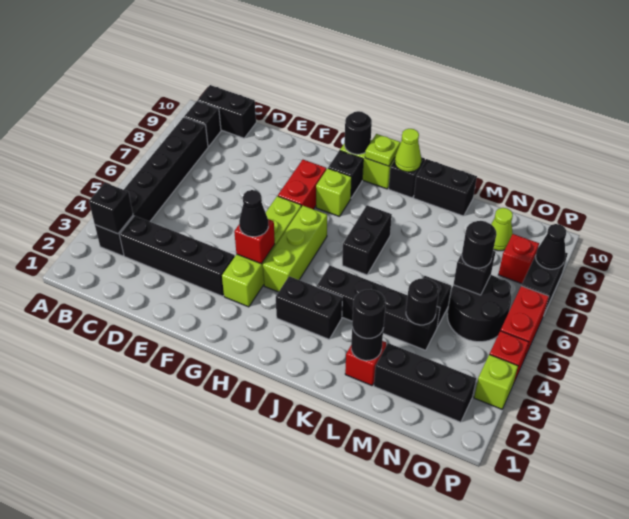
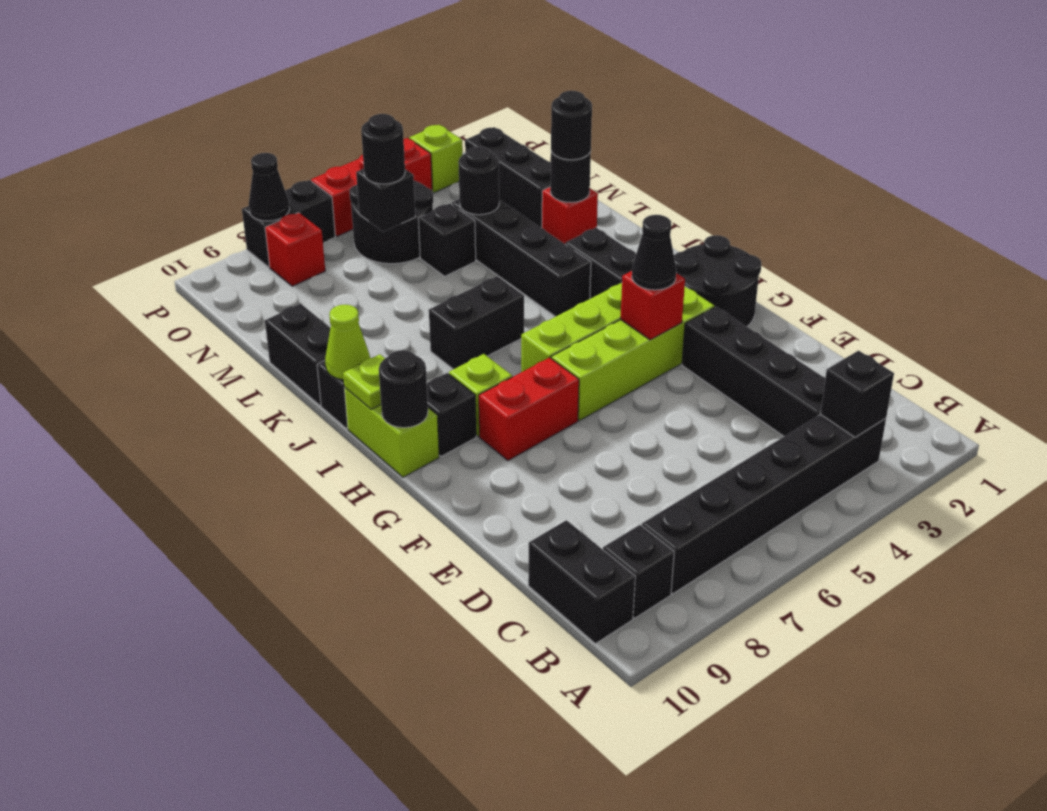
none -> black 2x2 round brick [674,235,762,326]
lime 1x1 cone [491,208,513,251] -> none

